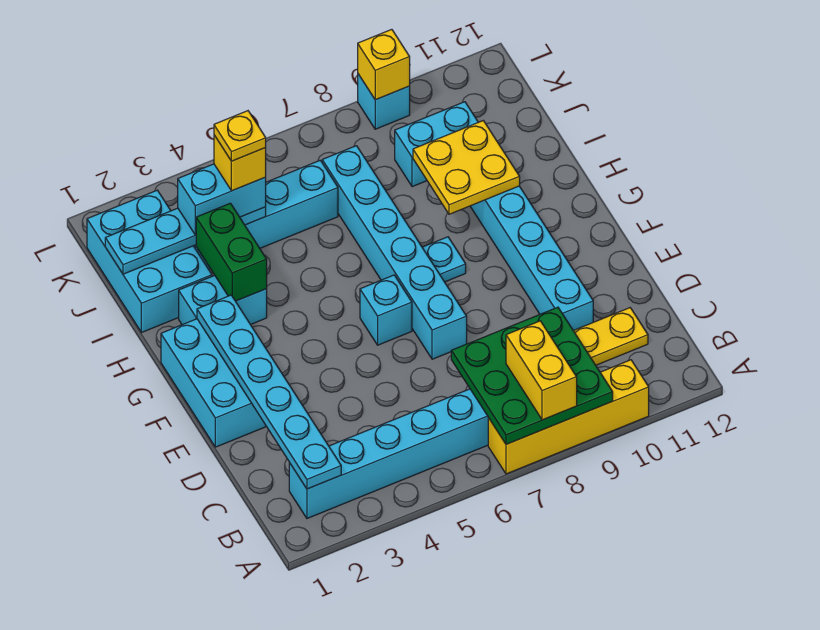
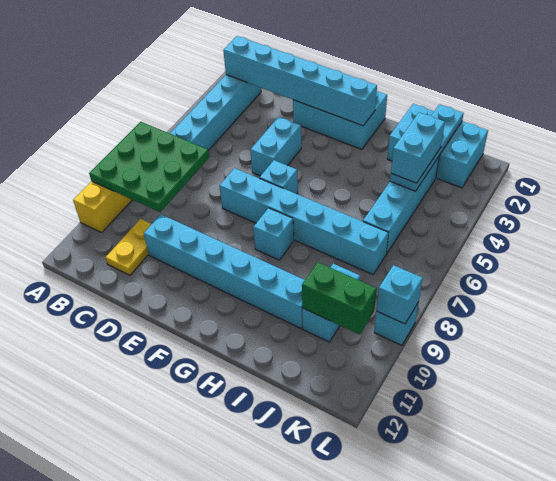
yellow 1x2 brick [506,321,577,420] -> none
cyan 1x6 plate [197,295,341,489] -> cyan 1x6 brick [223,36,377,126]
cyan 1x1 plate [422,237,466,282] -> cyan 1x1 brick [253,208,294,260]
cyan 1x2 brick [179,275,267,325] -> cyan 1x2 brick moved to [250,117,301,176]
green 1x2 brick [196,203,267,301] -> green 1x2 brick moved to [302,262,376,334]
yellow 2x2 plate [413,121,520,214] -> none
yellow 1x1 brick [214,135,266,191] -> none
yellow 1x1 plate [214,111,266,161] -> none
yellow 1x1 brick [358,29,410,100] -> cyan 1x1 brick [377,265,423,324]

